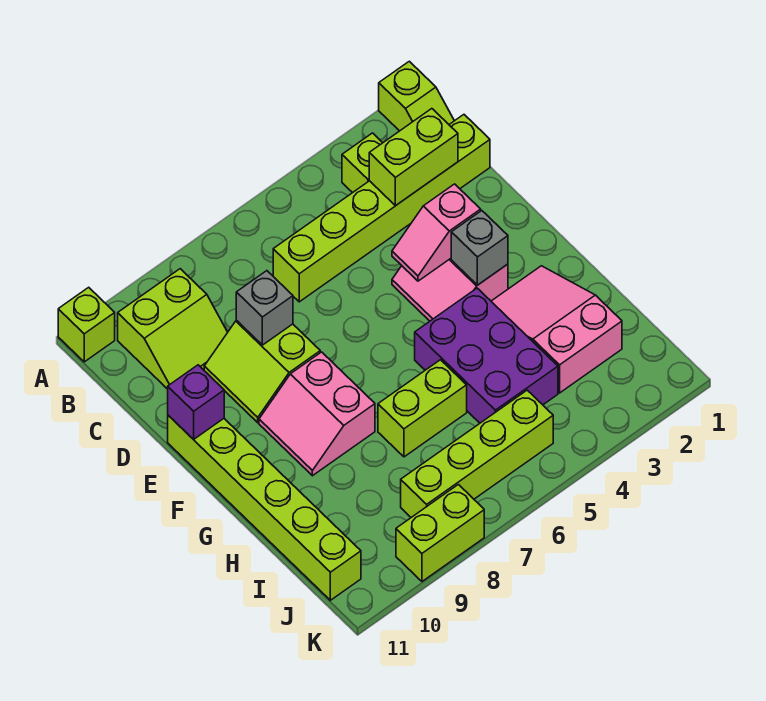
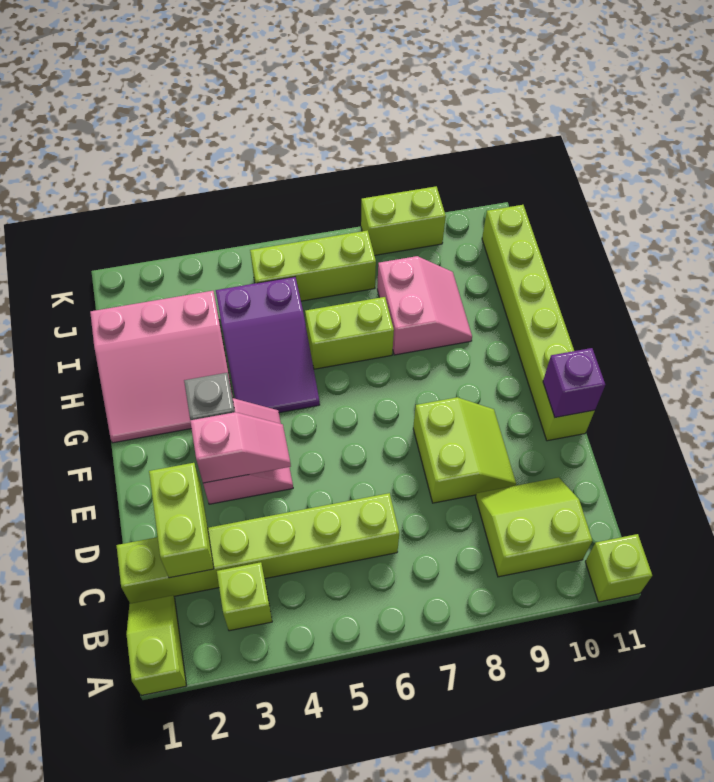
lime 1x2 brick [369,109,458,206] -> lime 1x2 brick turned to [149,463,214,578]
grey 1x1 brick [236,271,293,345] -> none
pink 2x2 slope [259,352,375,476] -> pink 2x2 slope moved to [377,256,472,355]
pink 2x3 slope [491,266,622,393] -> pink 3x3 slope [90,291,233,443]
purple 2x3 brick [415,288,558,423] -> purple 2x3 slope [216,277,320,413]
lime 1x4 brick [401,390,553,517] -> lime 1x3 brick [250,230,376,301]

